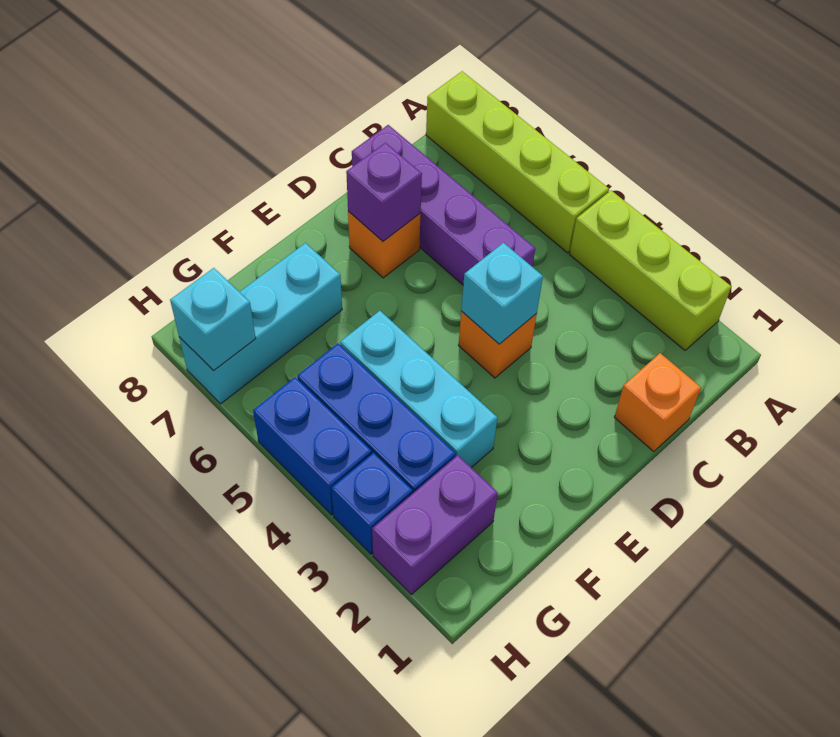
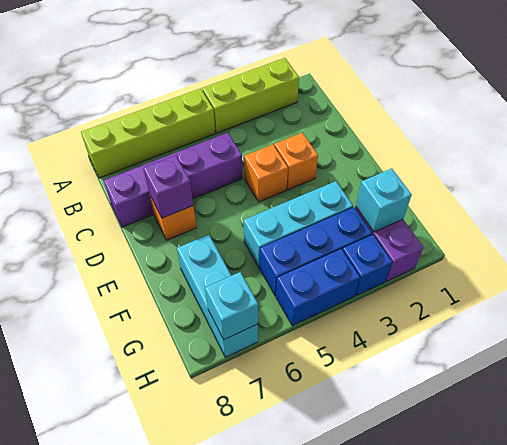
orange 1x1 brick [614,353,701,452] -> orange 1x1 brick moved to [274,133,318,190]
cyan 1x1 brick [461,243,543,344] -> cyan 1x1 brick moved to [356,169,412,232]

